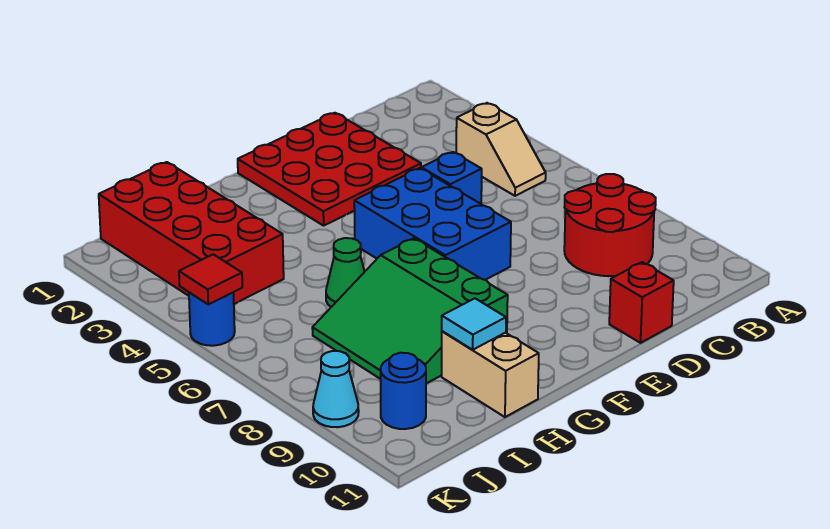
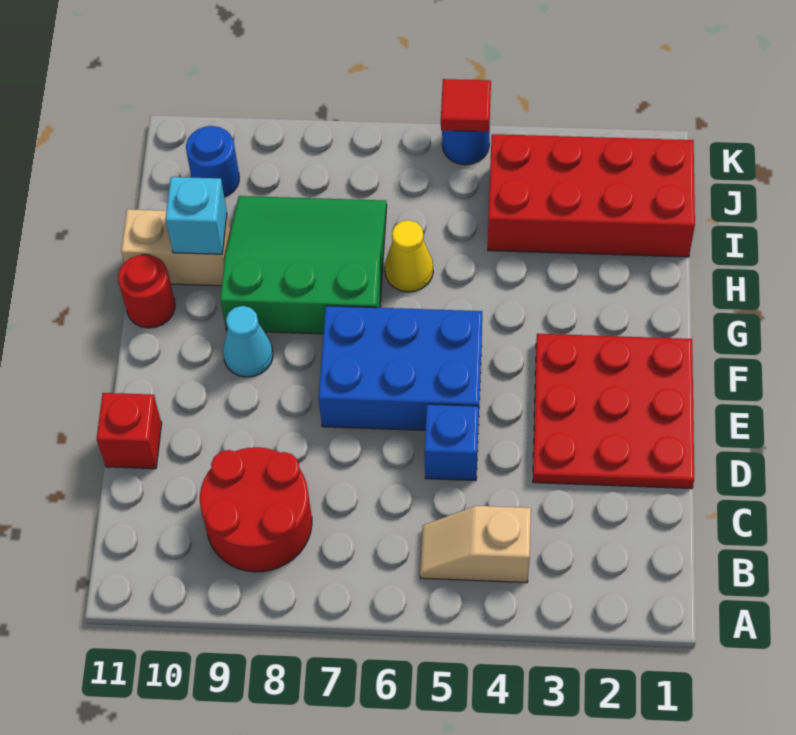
none -> red 1x1 round brick [118,254,175,328]
green 1x1 cone [326,238,365,307] -> yellow 1x1 cone [385,220,433,292]
cyan 1x1 tile [442,298,506,350] -> cyan 1x1 brick [166,177,227,254]
cyan 1x1 cone [313,351,359,427] -> cyan 1x1 cone moved to [223,306,273,377]

